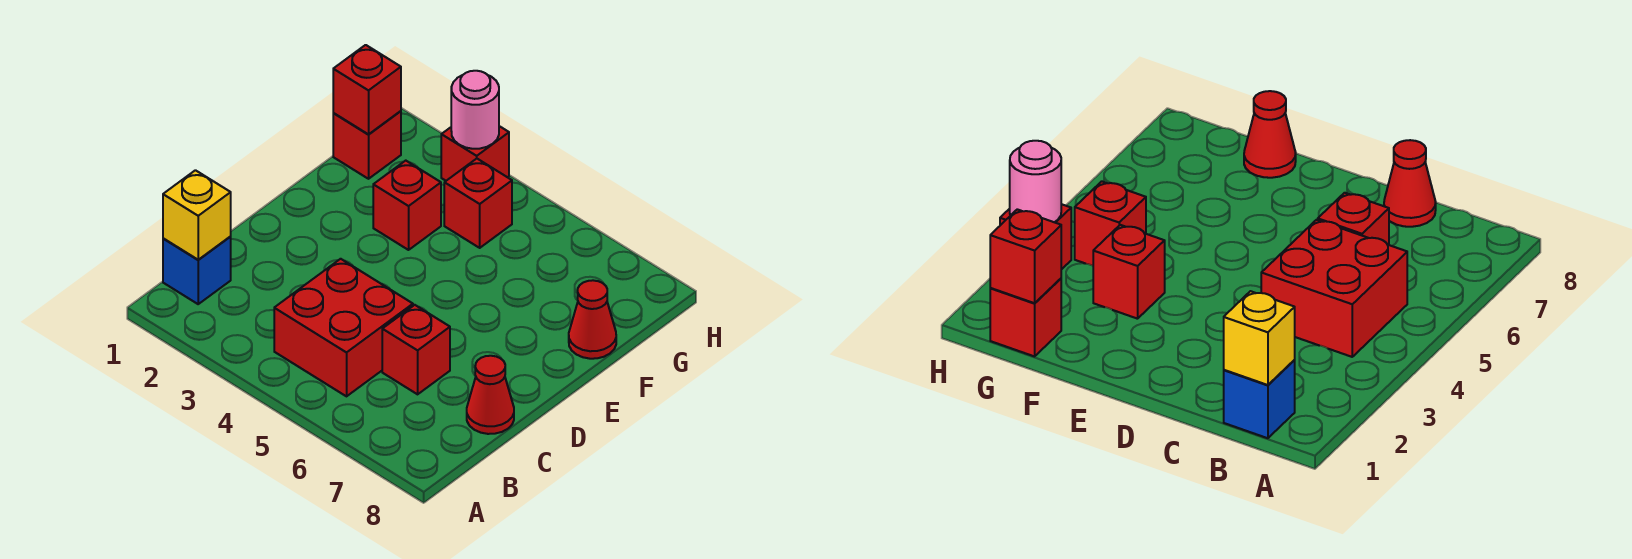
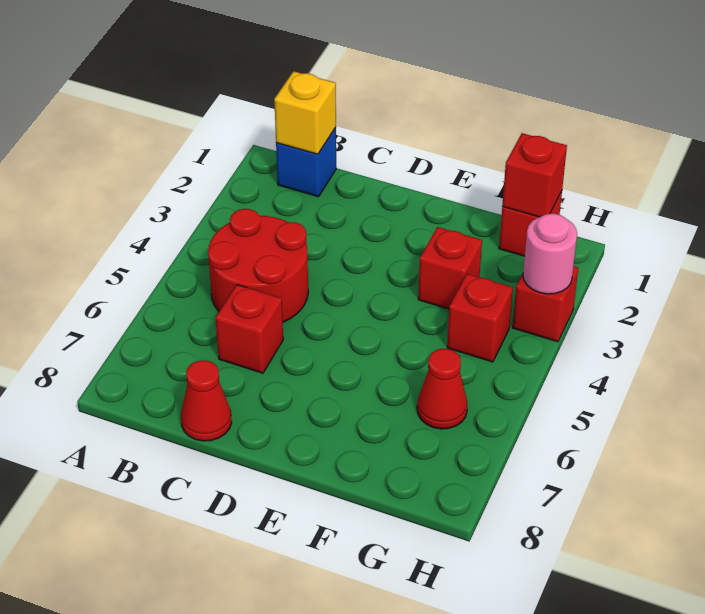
red 2x2 brick [274,259,413,396] -> red 2x2 round brick [208,209,308,322]
red 1x1 cone [569,280,616,359] -> red 1x1 cone moved to [417,349,468,429]

